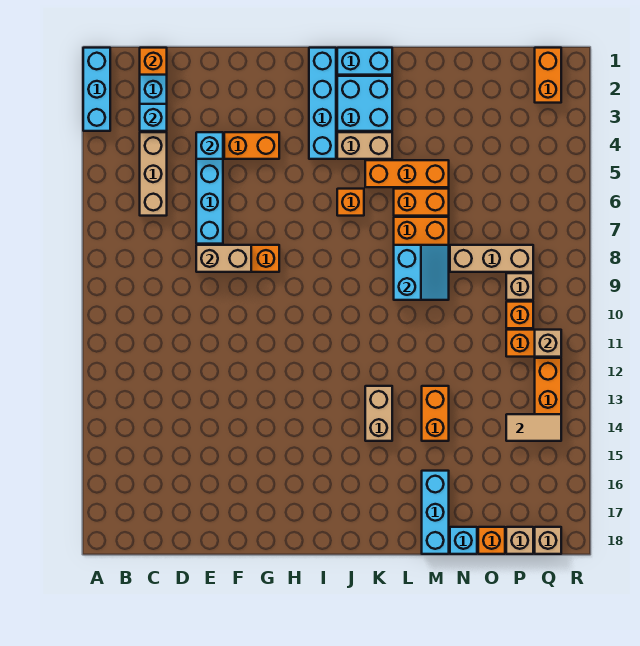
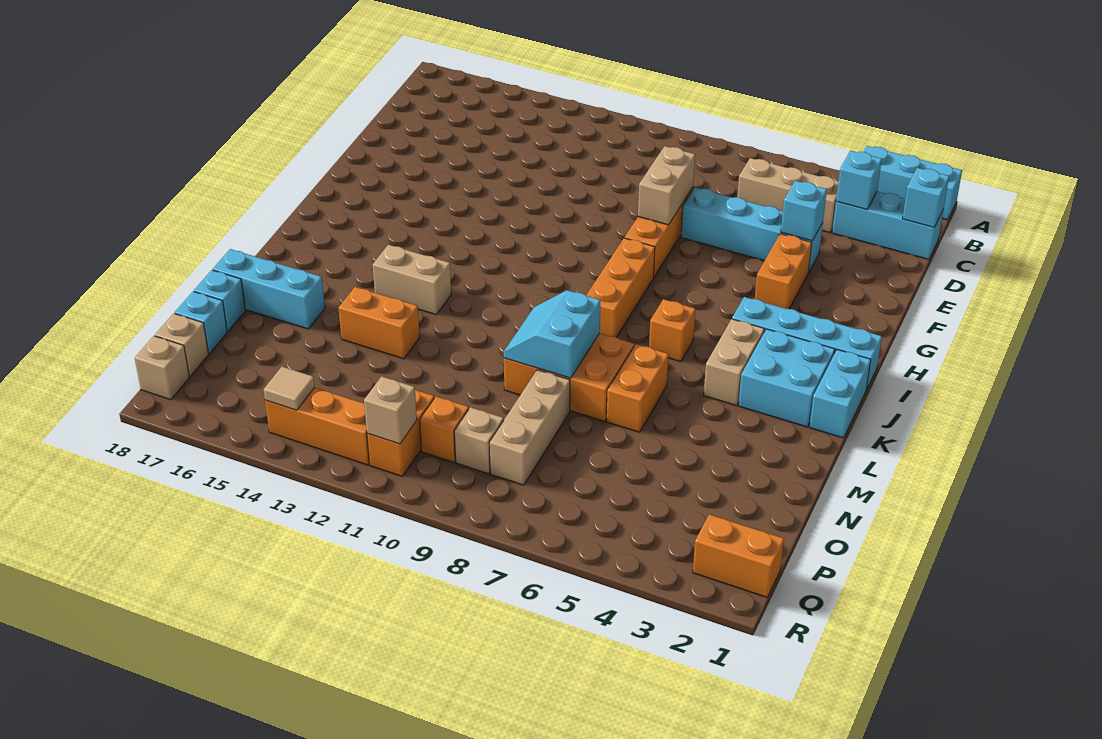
orange 1x1 brick [140,48,167,75] -> cyan 1x1 brick [902,168,949,227]
orange 1x3 brick [365,160,449,187] -> orange 1x3 brick moved to [586,238,655,337]
cyan 2x2 slope [394,245,449,300] -> cyan 2x2 slope turned to [504,290,600,378]
orange 1x1 brick [478,527,505,554] -> cyan 1x1 brick [175,292,227,354]
tan 1x2 tile [506,414,561,441] -> tan 1x1 tile [264,367,315,410]

